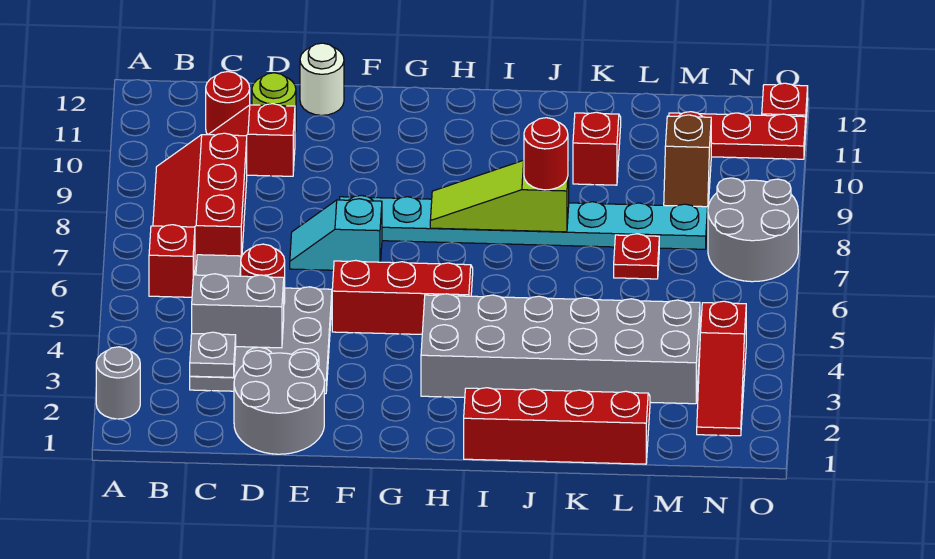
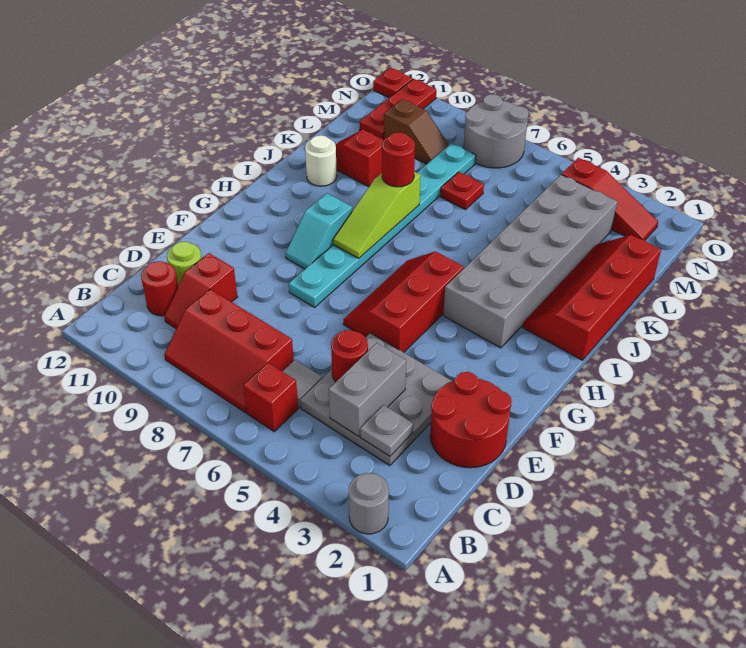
grey 2x2 round brick [234,351,324,454] -> red 2x2 round brick [430,372,512,468]
cyan 1x2 slope [290,199,382,270] -> cyan 1x2 slope moved to [286,193,352,269]
white 1x1 round brick [300,43,344,115] -> white 1x1 round brick moved to [305,135,337,186]

